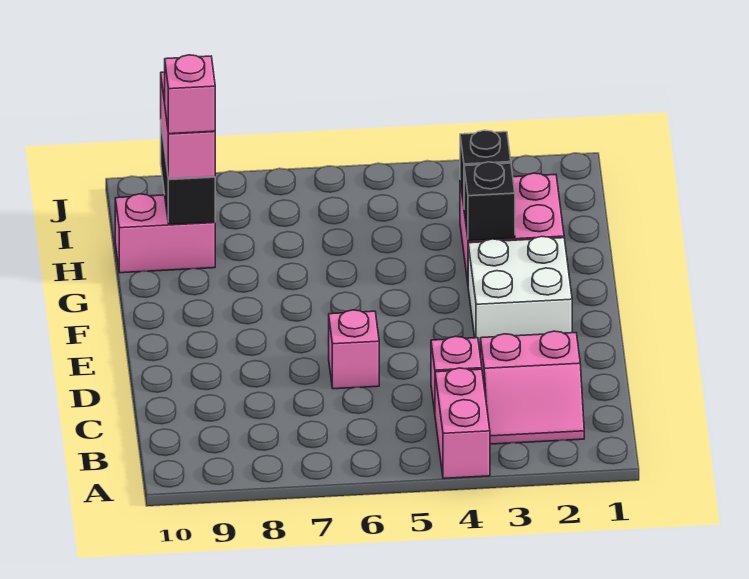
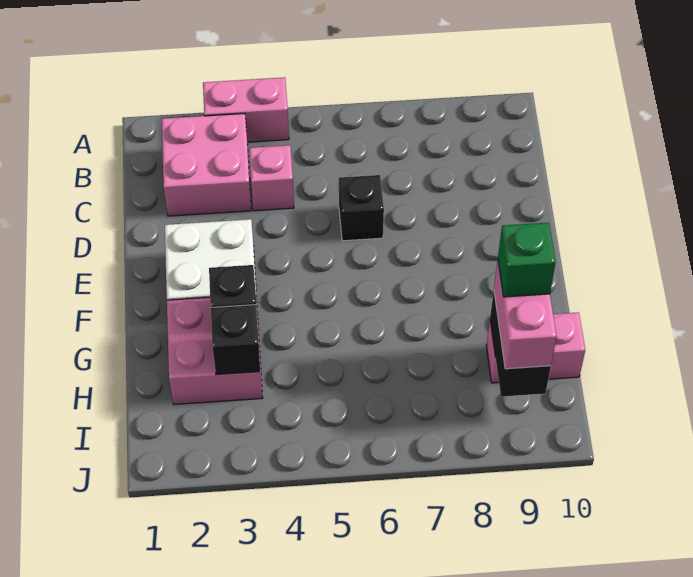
pink 1x2 brick [435,368,490,478] -> pink 1x2 brick turned to [203,77,289,142]
pink 2x2 slope [480,331,584,444] -> pink 2x2 brick [162,114,251,216]
pink 1x1 brick [329,310,379,389] -> black 1x1 brick [339,175,384,241]
pink 1x1 brick [165,55,215,134] -> green 1x1 brick [498,223,556,297]

